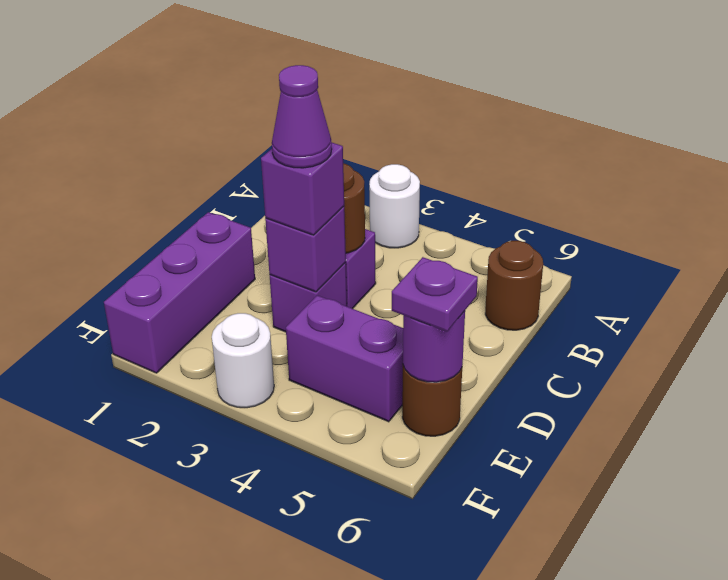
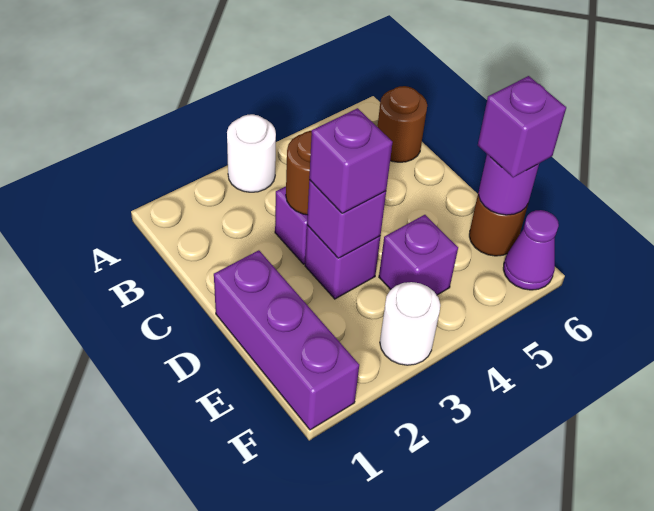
purple 1x1 cone [272,65,332,168] -> purple 1x1 cone moved to [503,210,559,290]
purple 1x2 brick [286,295,403,422] -> purple 1x1 brick [379,215,458,295]
purple 1x1 plate [392,257,478,331] -> purple 1x1 brick [478,76,566,177]

